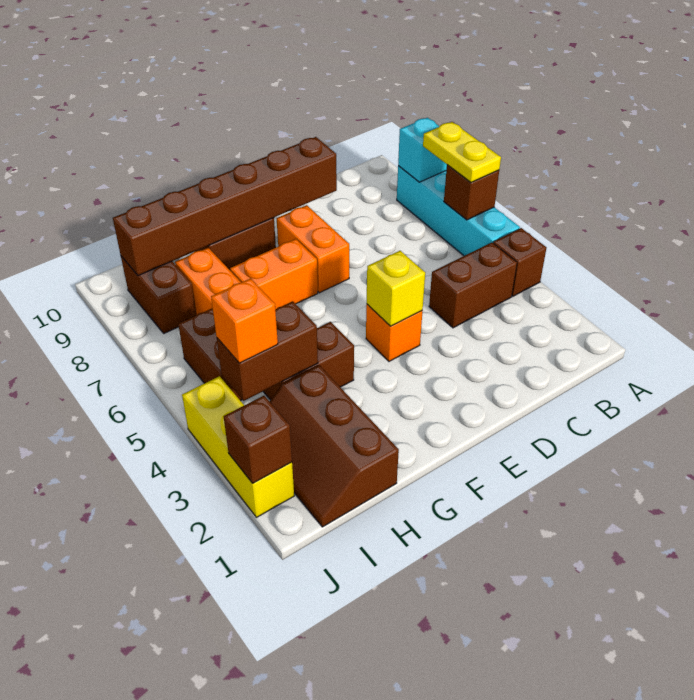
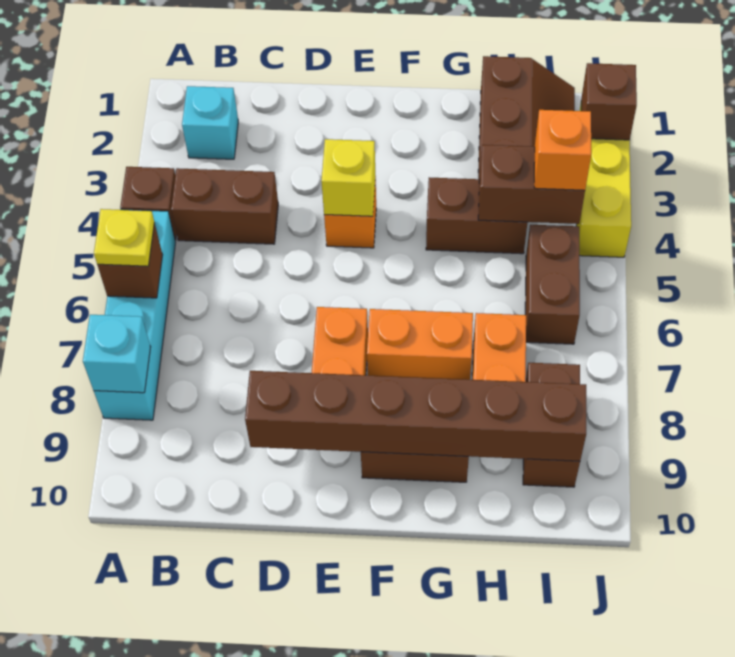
yellow 1x2 plate [423,122,501,183] -> yellow 1x1 plate [94,209,155,266]
none -> cyan 1x1 brick [182,86,238,159]

